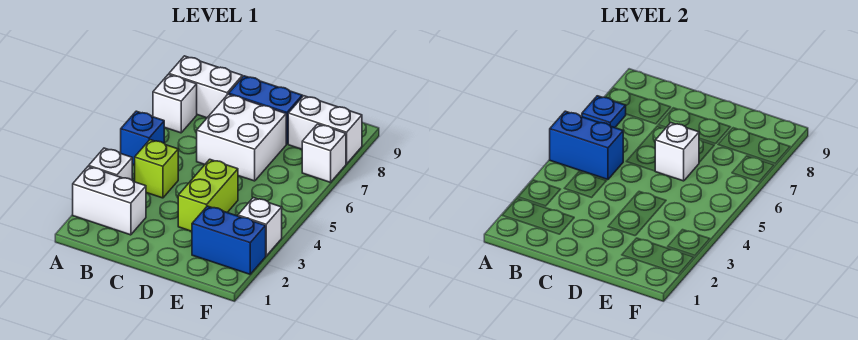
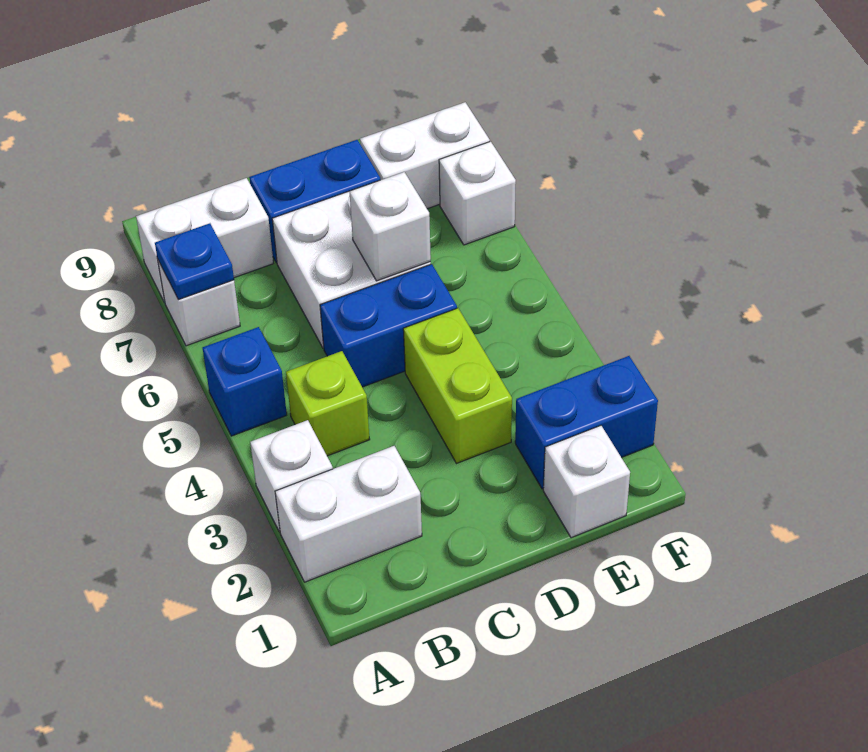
blue 1x2 brick [550,111,623,180] -> blue 1x2 brick moved to [320,264,457,387]
white 1x1 brick [238,198,282,256] -> white 1x1 brick moved to [543,426,630,538]

